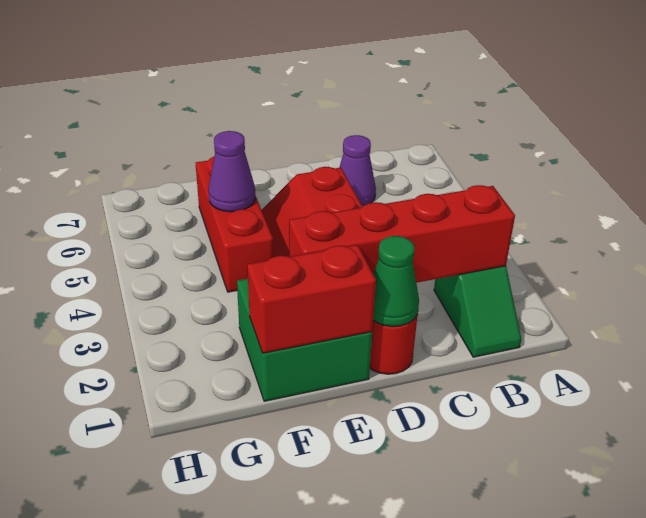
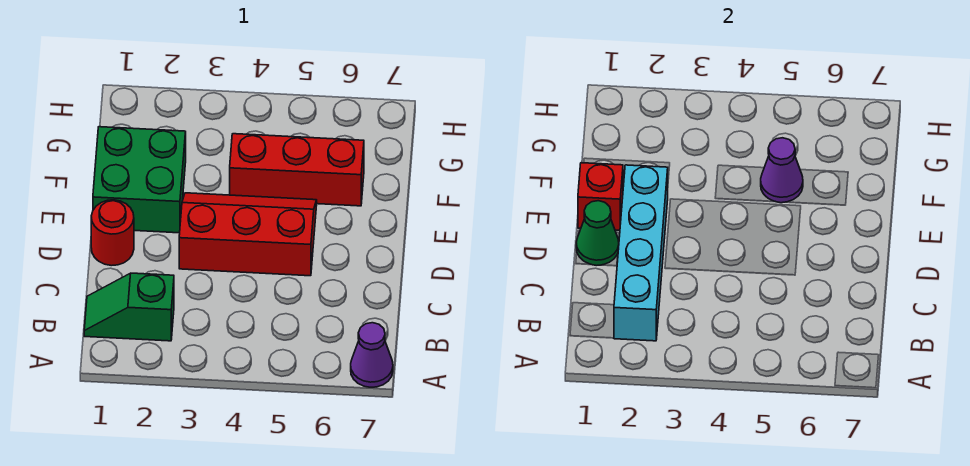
red 1x4 brick [289,185,515,283] -> cyan 1x4 brick [614,165,668,341]
purple 1x1 cone [339,135,376,206] -> purple 1x1 cone moved to [351,323,393,387]
red 1x2 brick [247,245,376,353] -> red 1x1 brick [578,163,623,231]

